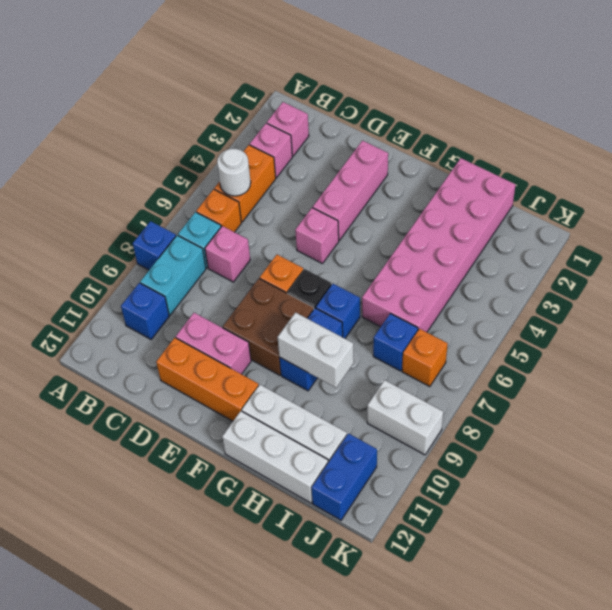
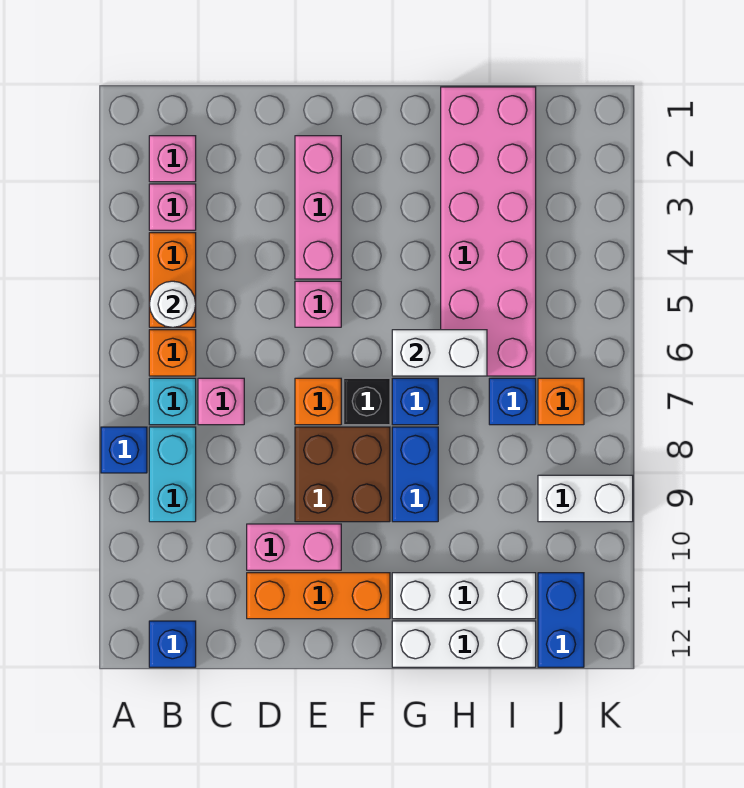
blue 1x1 brick [121,283,169,339] -> blue 1x1 brick moved to [149,621,196,667]
white 1x2 brick [278,313,354,387] -> white 1x2 brick moved to [392,330,487,376]

